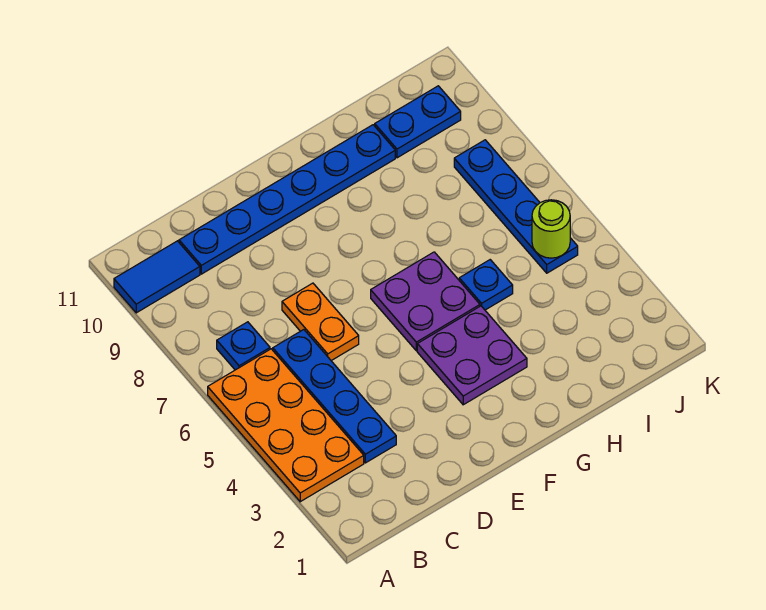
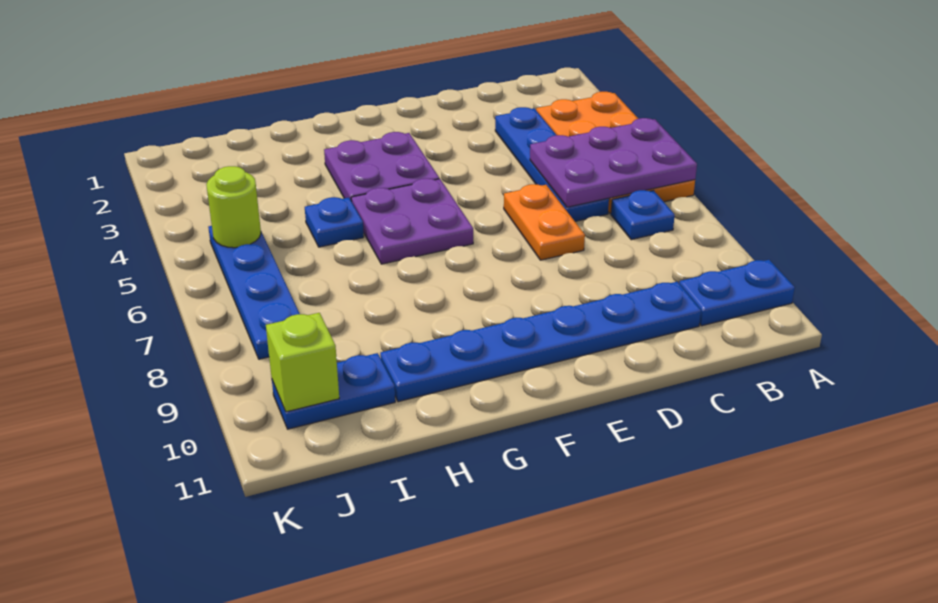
none -> purple 2x3 plate [530,118,697,207]
blue 1x2 tile [114,241,200,313] -> blue 1x2 plate [679,260,795,326]
none -> lime 1x1 brick [266,313,339,412]

